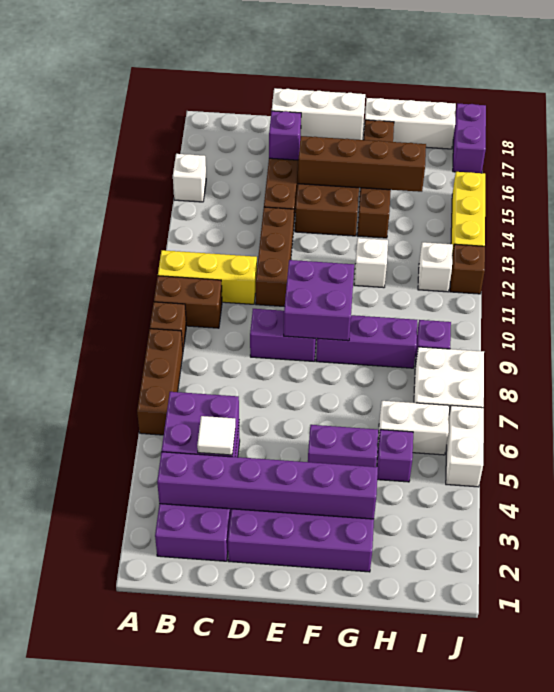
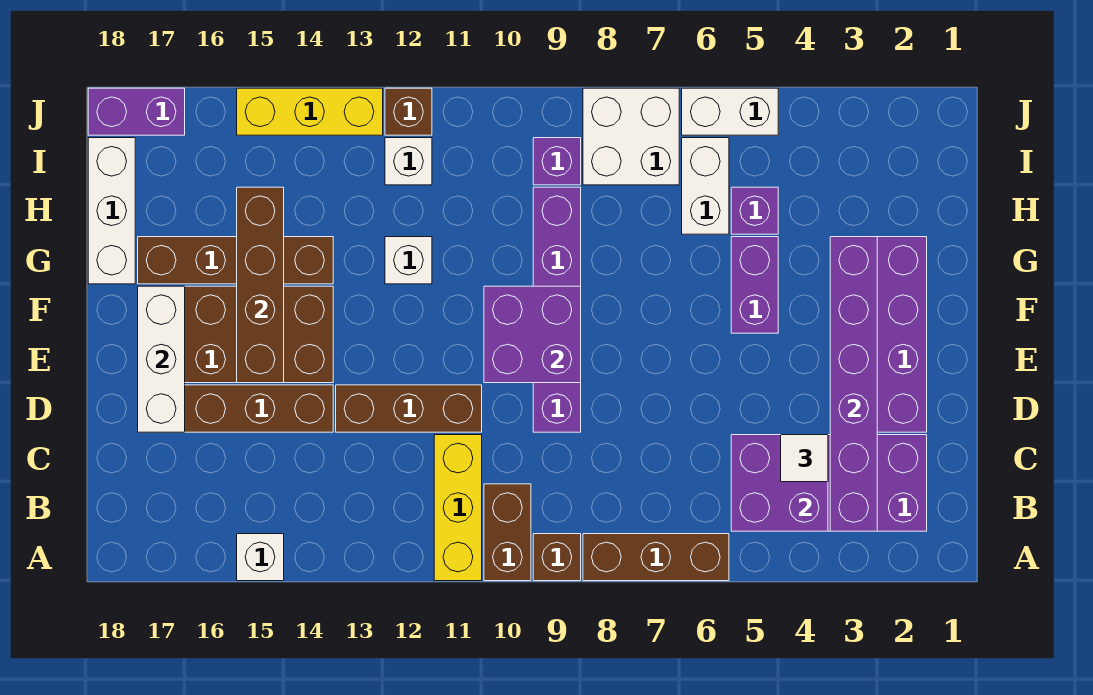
purple 1x1 brick [269,111,301,160] -> none

